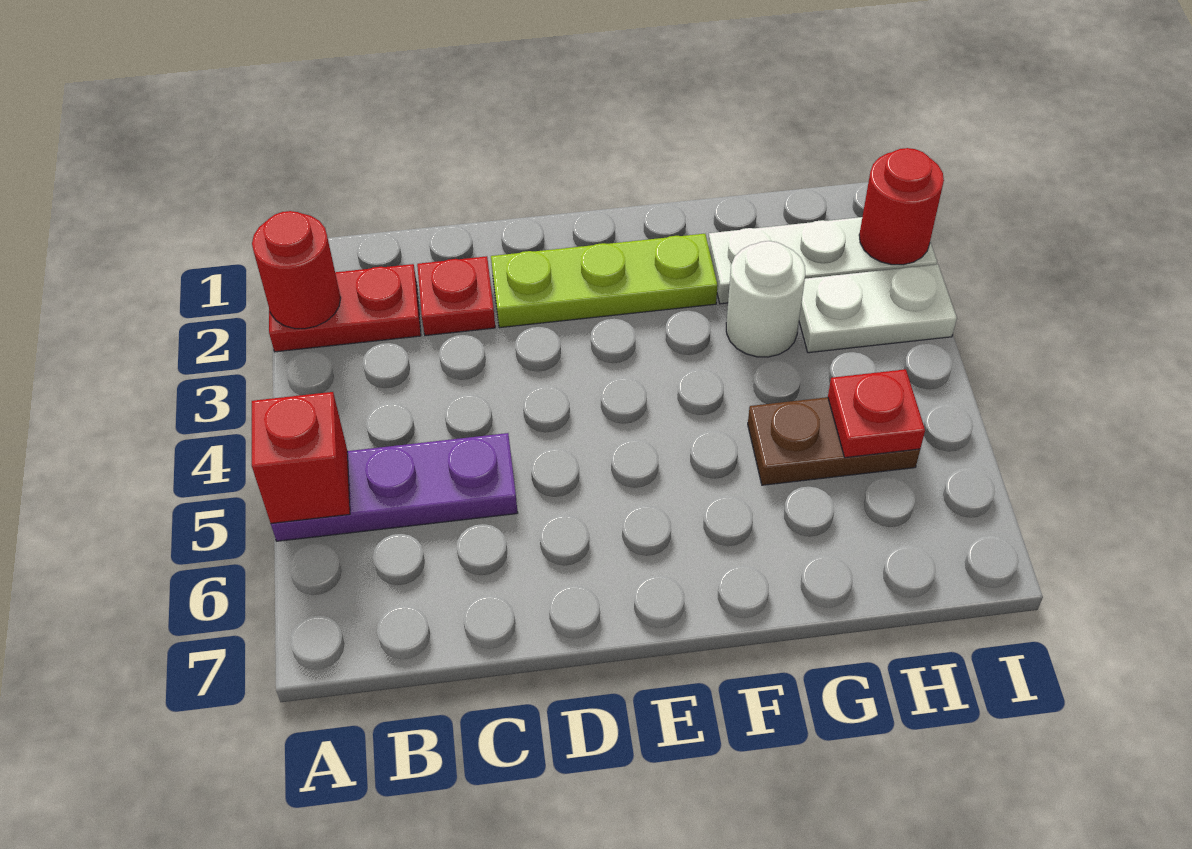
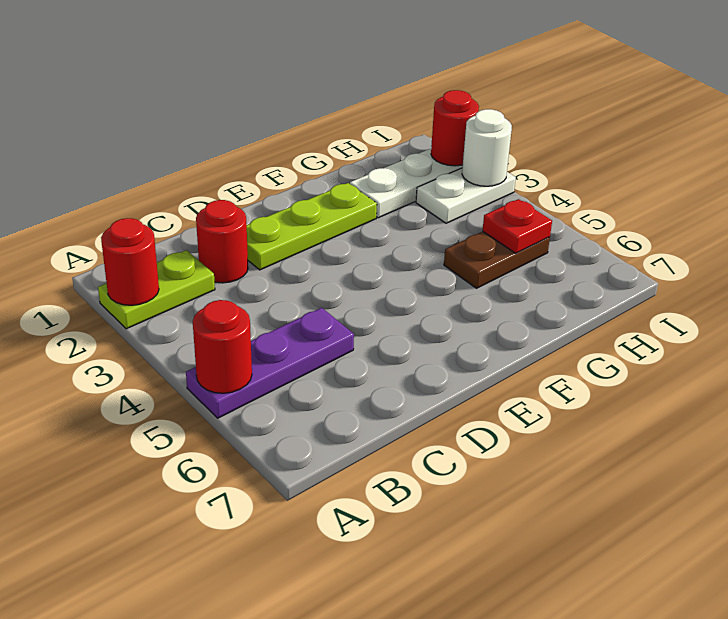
red 1x2 plate [269,264,421,352] -> lime 1x2 plate [98,250,215,329]
red 1x1 brick [252,392,350,524] -> red 1x1 round brick [193,300,252,393]
red 1x1 plate [417,256,495,336] -> red 1x1 round brick [196,200,248,283]
white 1x1 round brick [726,241,805,357] -> white 1x1 round brick moved to [462,109,512,186]

